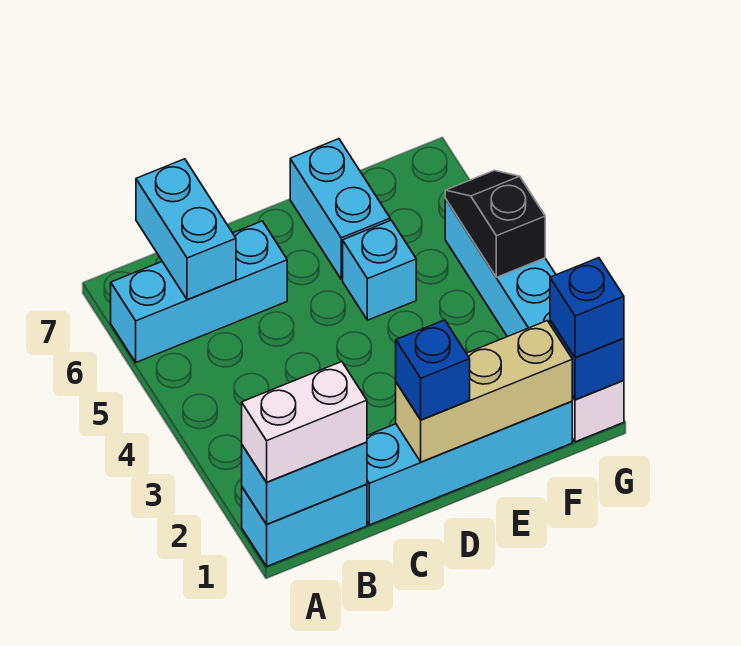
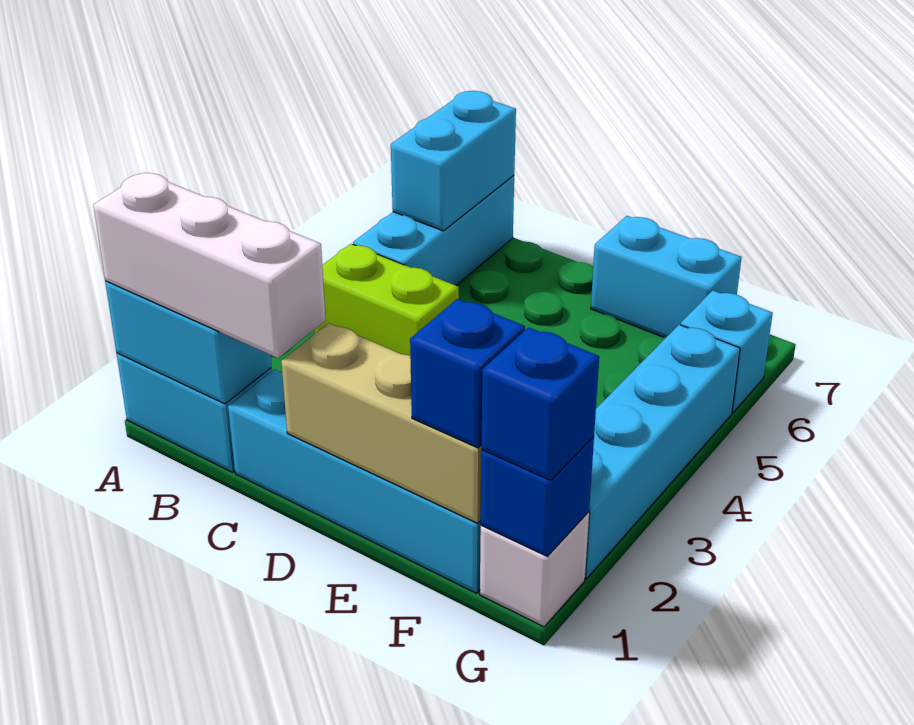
white 1x2 brick [242,362,367,482] -> white 1x3 brick [93,173,326,358]
cyan 1x3 brick [111,221,287,362] -> cyan 1x3 brick turned to [353,176,514,285]
none -> lime 1x2 brick [315,244,459,355]
blue 1x1 brick [396,320,470,420] -> blue 1x1 brick moved to [410,299,525,448]
cyan 1x1 brick [343,220,416,320] -> cyan 1x1 brick moved to [680,290,773,413]
cyan 1x2 brick [290,139,390,279] -> cyan 1x2 brick turned to [591,216,742,338]
black 1x2 slope [445,170,545,277] -> none

